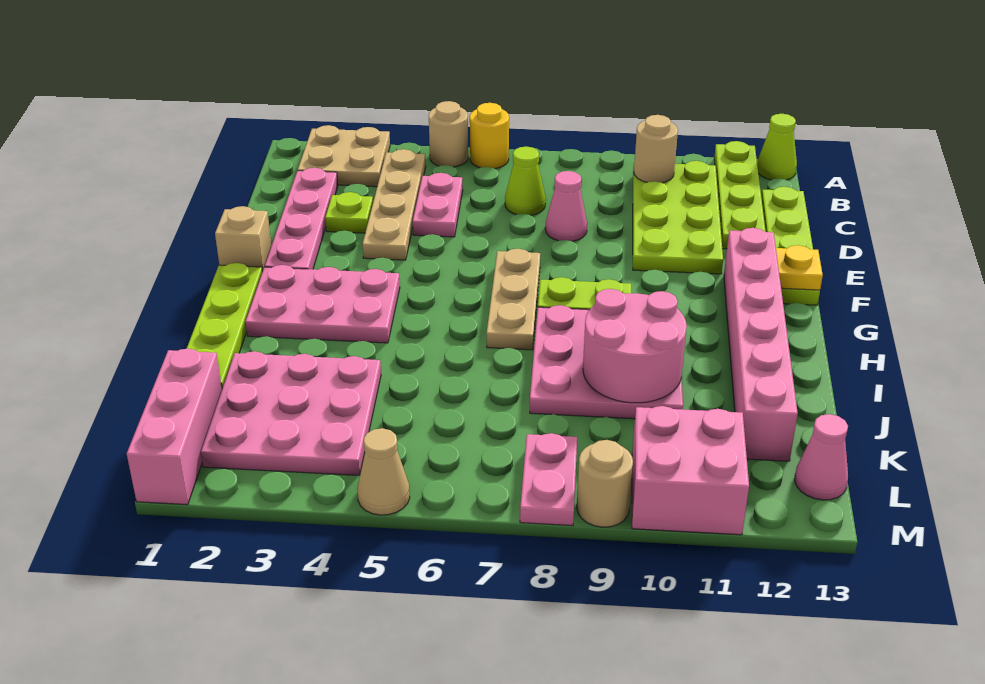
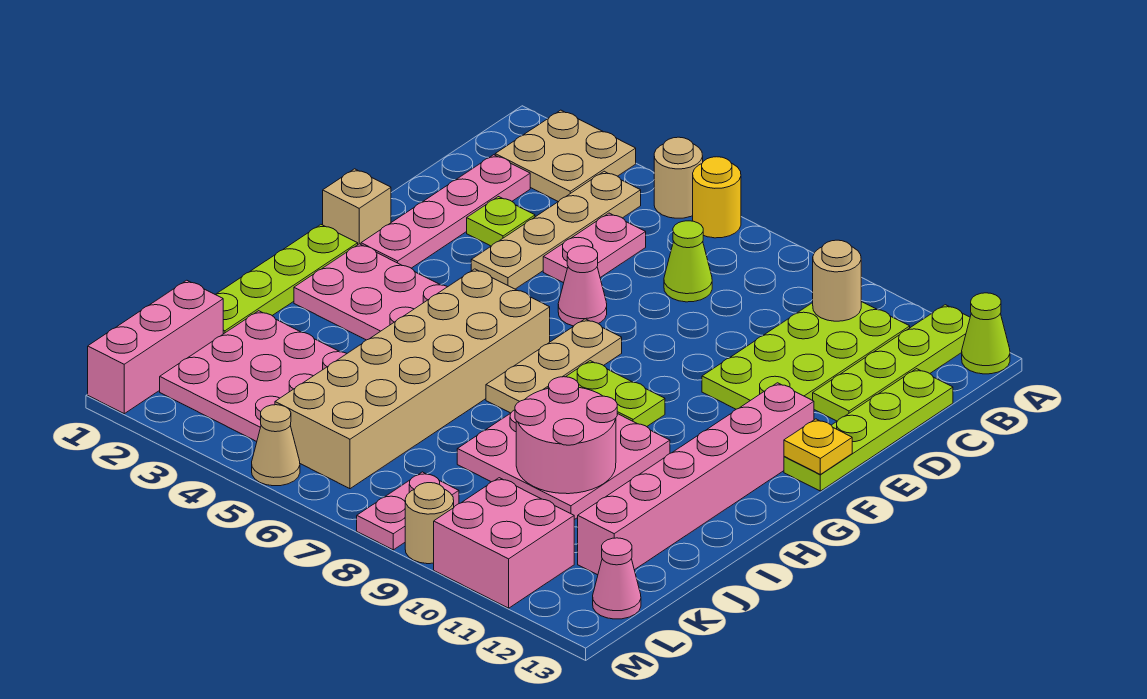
pink 1x1 cone [545,171,587,241] -> pink 1x1 cone moved to [558,246,607,326]
none -> tan 2x6 brick [275,269,550,489]

